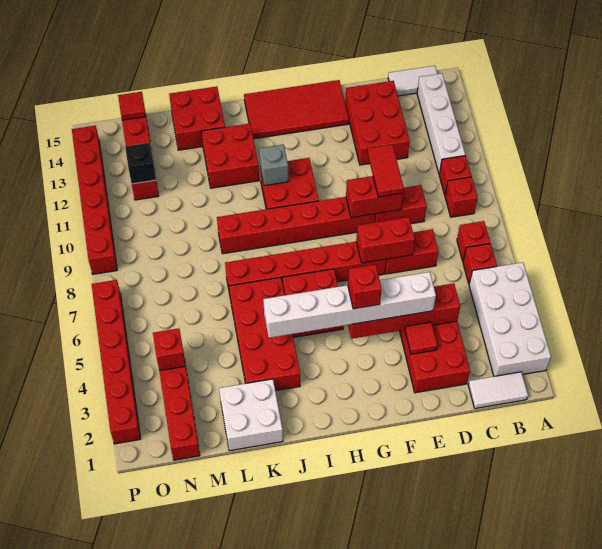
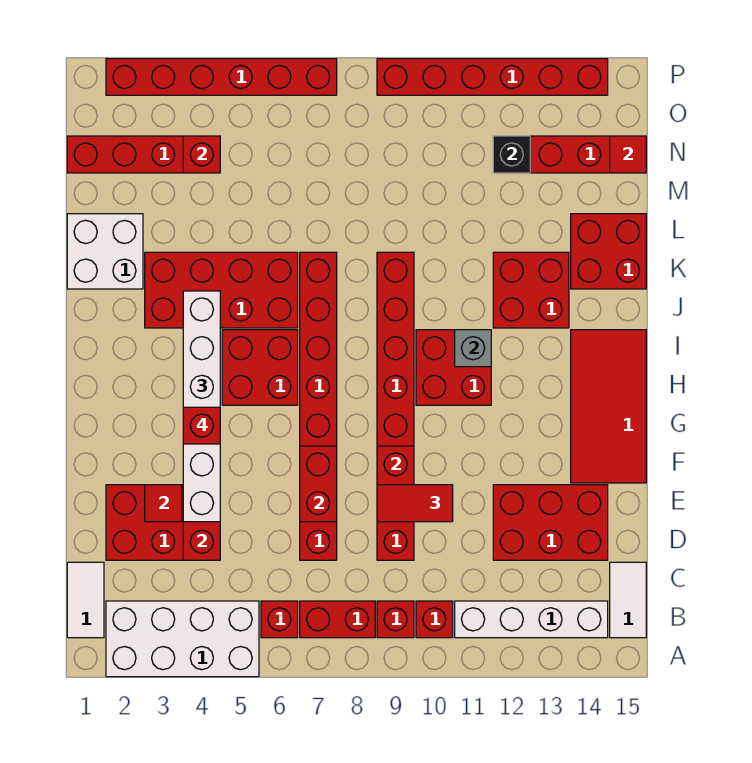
red 1x1 brick [457,221,490,261] -> red 1x2 brick [300,601,375,638]

